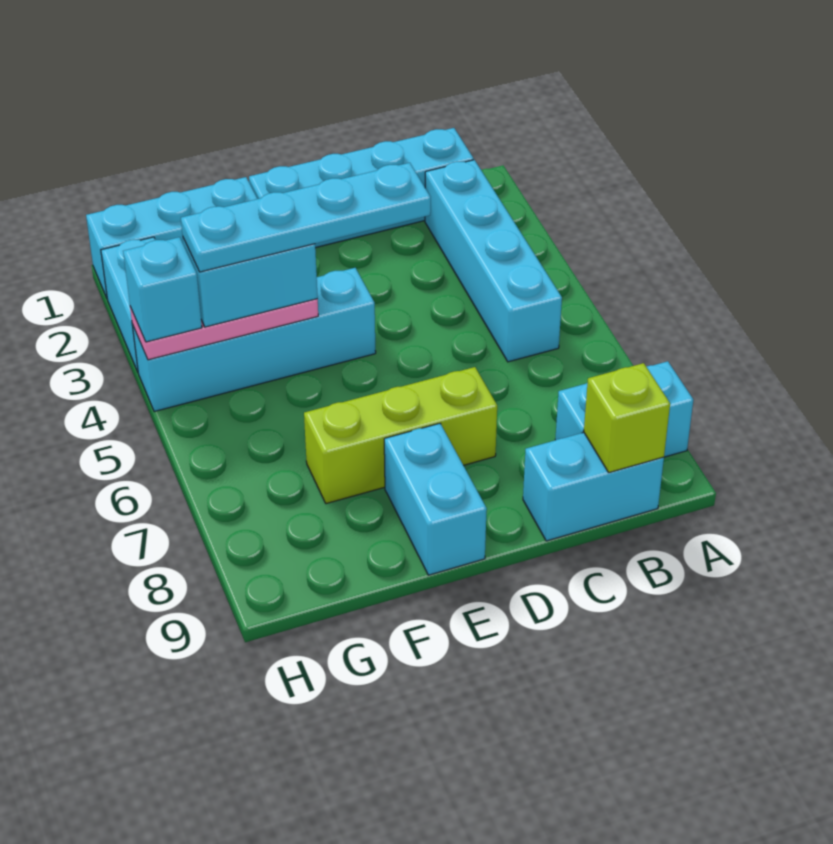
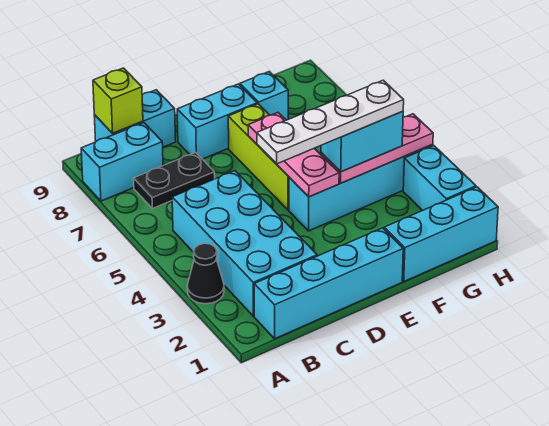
none -> black 1x1 cone [187,243,224,304]
cyan 1x4 brick [425,160,562,362] -> cyan 2x4 brick [172,171,317,316]
none -> black 1x2 plate [134,152,215,209]
cyan 1x4 plate [181,163,431,272] -> white 1x4 plate [257,80,404,164]
lime 1x3 brick [304,367,497,504] -> lime 1x3 brick turned to [228,104,289,210]
none -> pink 1x3 plate [248,113,339,197]
cyan 1x2 brick [384,423,487,575] -> cyan 1x2 brick turned to [177,84,257,159]
cyan 1x1 brick [123,237,202,342] -> cyan 1x1 brick moved to [240,72,288,120]

